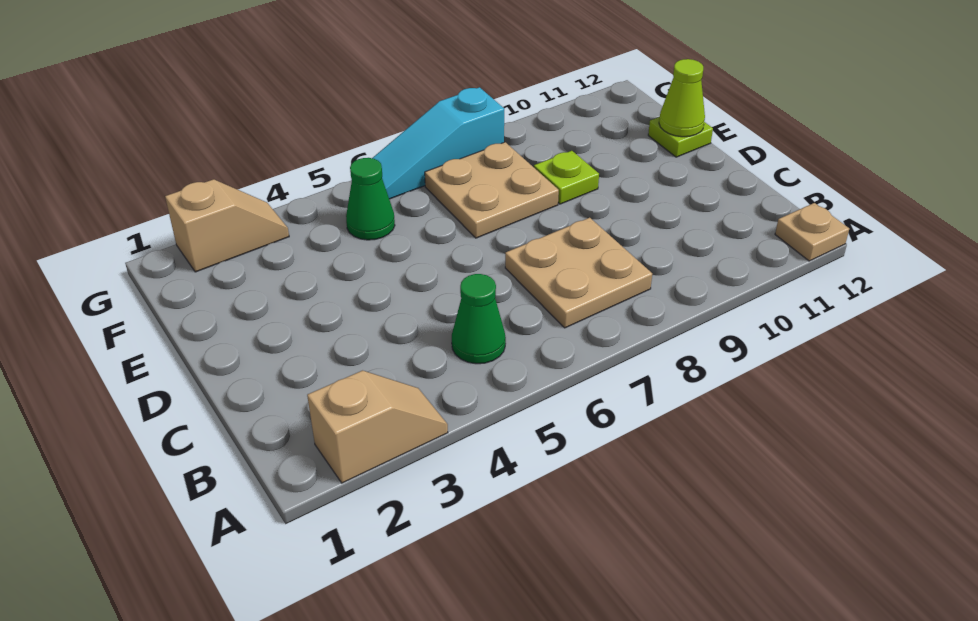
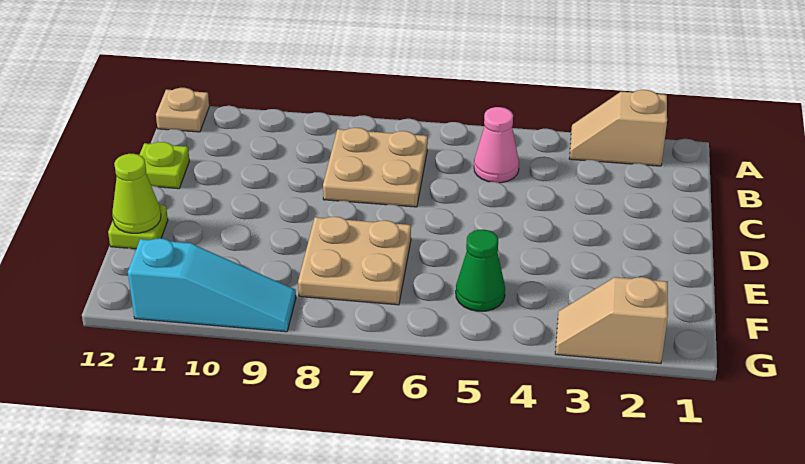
green 1x1 cone [452,274,506,364] -> pink 1x1 cone [474,107,519,183]
lime 1x1 plate [534,151,599,204] -> lime 1x1 plate moved to [140,142,189,189]
cyan 1x3 slope [373,87,504,199] -> cyan 1x3 slope moved to [128,238,296,332]

